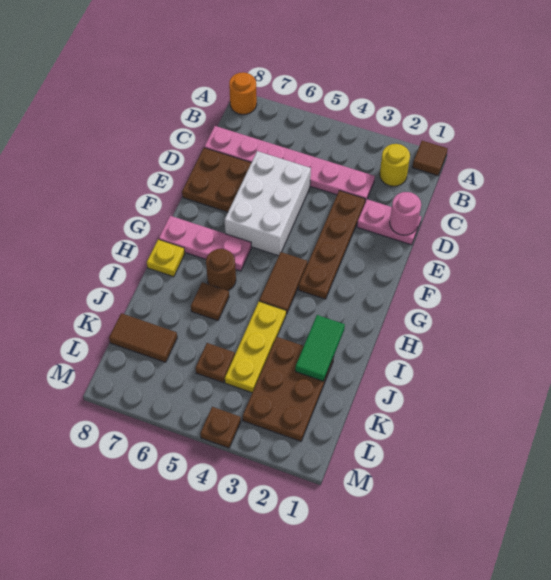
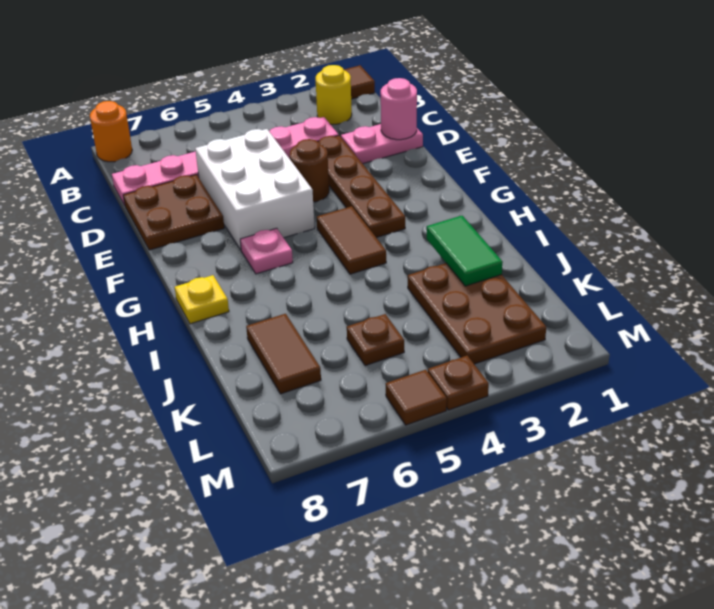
pink 1x3 plate [159,216,251,271] -> pink 1x1 plate [240,228,293,274]
brown 1x1 round brick [206,249,236,291] -> brown 1x1 round brick moved to [290,139,329,202]
yellow 1x3 plate [225,301,286,393] -> none
brown 1x1 tile [191,282,229,321] -> brown 1x1 tile moved to [386,370,447,425]
brown 1x2 tile [109,313,177,362] -> brown 1x2 tile turned to [246,314,321,394]

